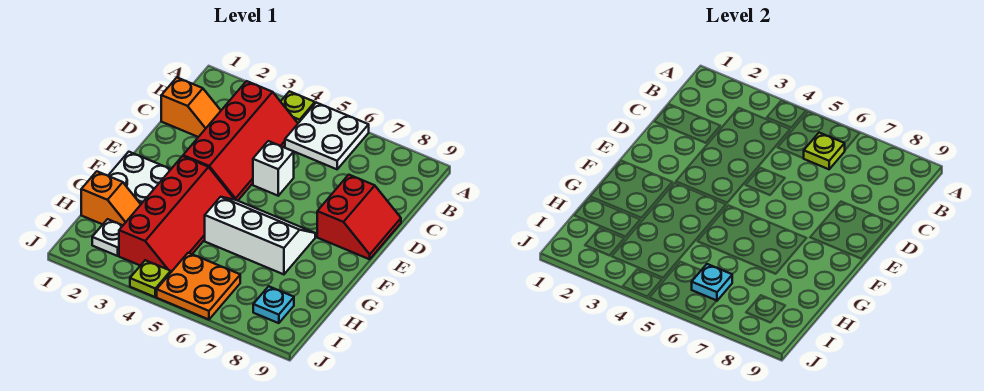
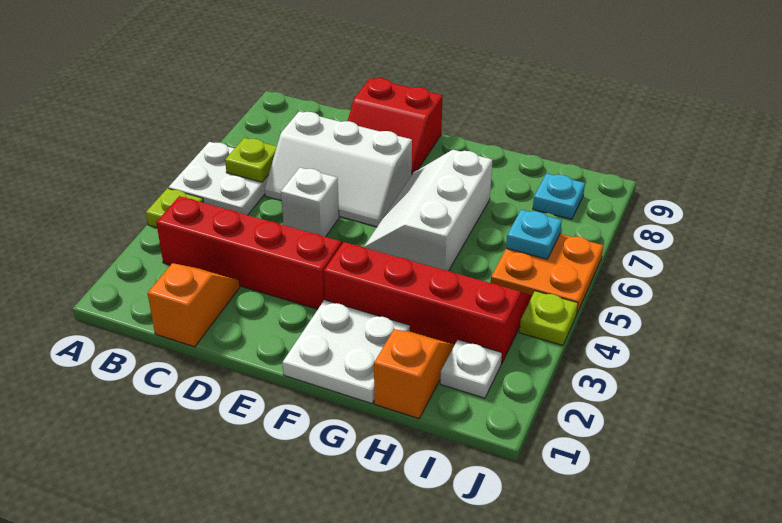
none -> white 2x3 slope [265,111,412,227]
red 2x2 slope [317,175,401,259] -> red 2x2 slope turned to [348,78,443,174]

